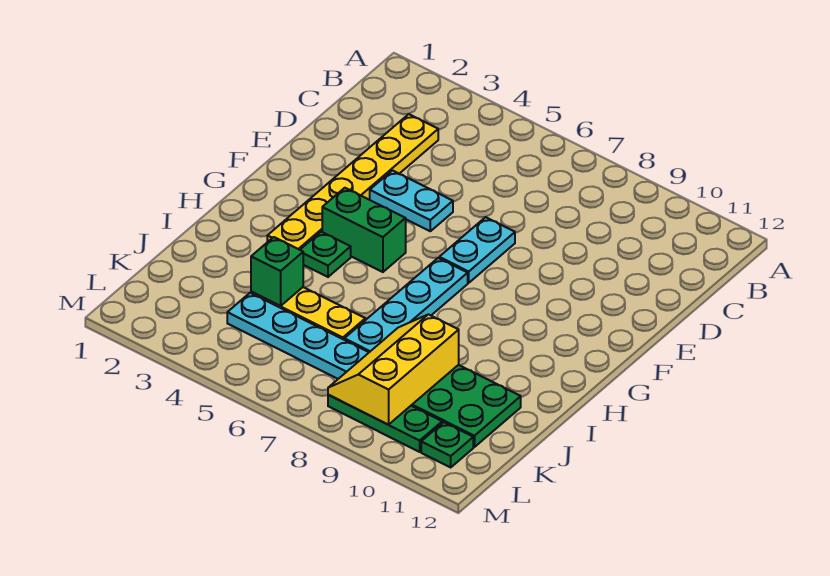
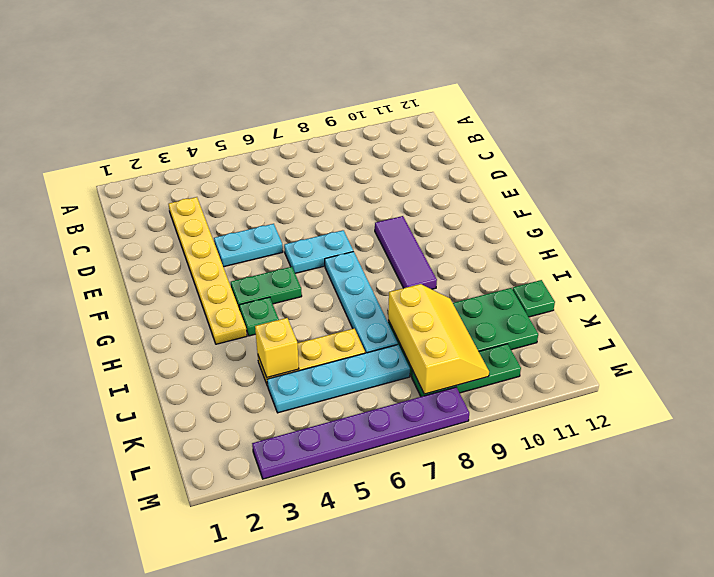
cyan 1x2 plate [439,217,515,283] -> cyan 1x2 plate turned to [284,230,353,273]
none -> purple 1x3 tile [375,216,437,289]
green 1x2 brick [322,188,406,272] -> green 1x2 plate [231,267,302,310]
green 1x1 brick [251,237,303,306] -> yellow 1x1 brick [255,318,299,377]
yellow 2x3 slope [328,314,459,425] -> yellow 2x3 slope turned to [388,284,489,394]
green 1x1 plate [421,422,473,467] -> green 1x1 plate moved to [512,280,555,317]
none -> purple 1x6 plate [252,387,469,479]

